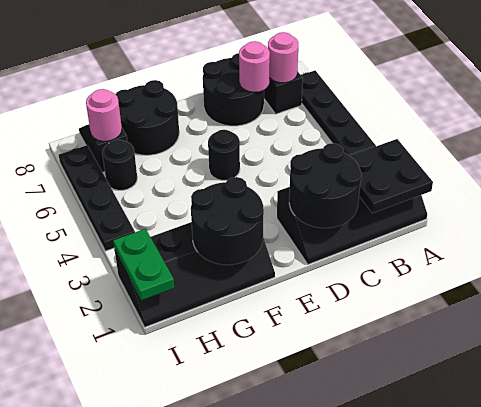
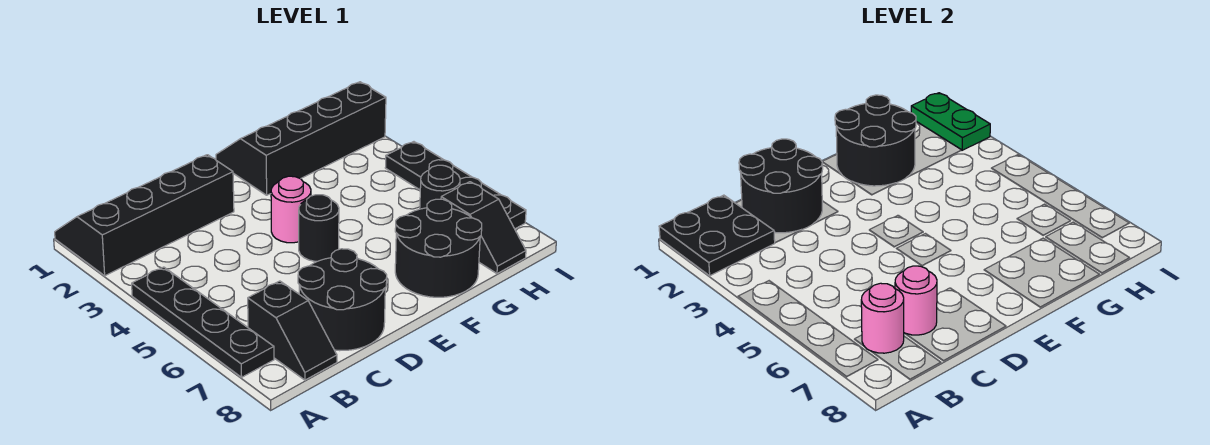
pink 1x1 round brick [86,89,122,141] -> pink 1x1 round brick moved to [271,176,311,243]

